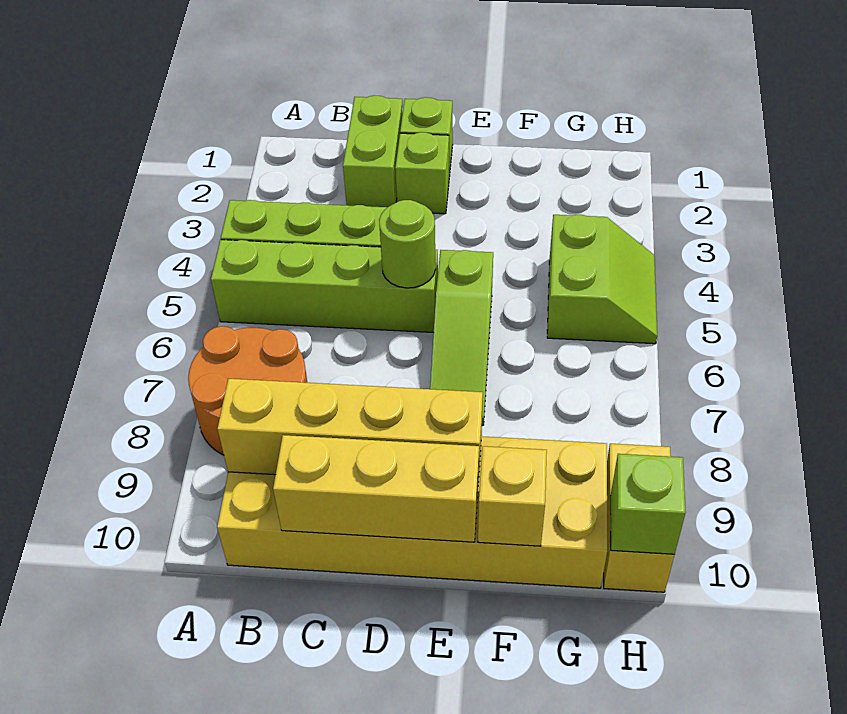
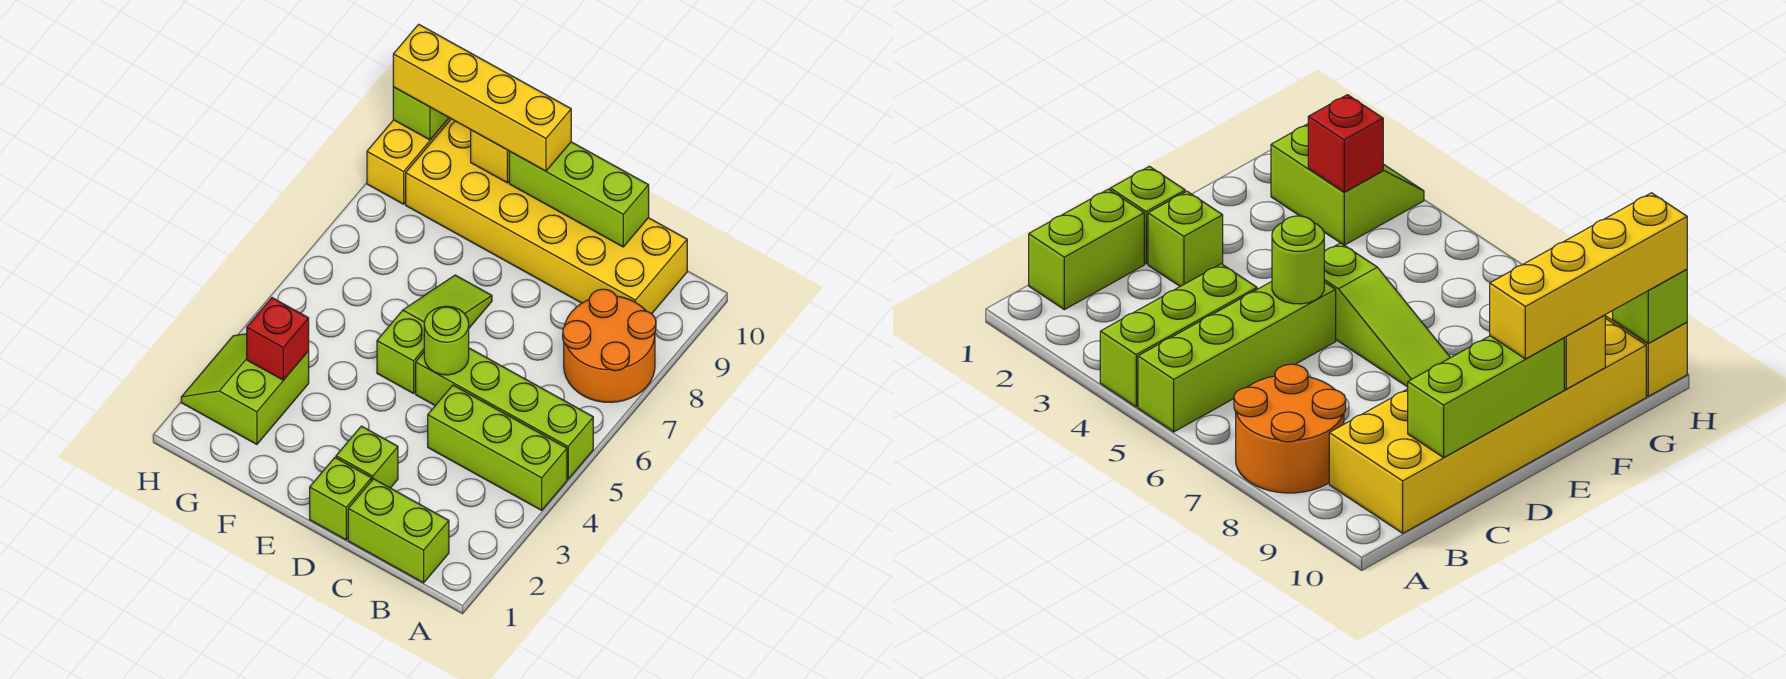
yellow 1x4 brick [217,379,483,482] -> yellow 1x4 brick moved to [393,24,571,171]
lime 1x2 brick [343,95,403,207] -> lime 1x2 brick turned to [348,479,449,583]
yellow 1x3 brick [273,435,479,542] -> lime 1x3 brick [509,142,649,247]
none -> red 1x1 brick [247,298,309,380]
lime 2x2 slope [547,215,657,344] -> lime 2x2 slope moved to [181,334,309,444]

